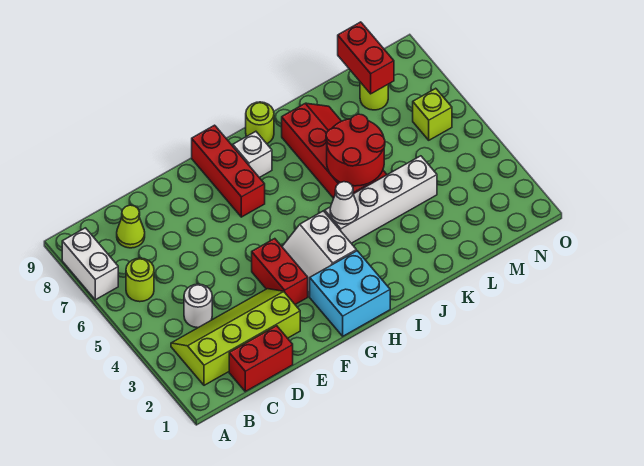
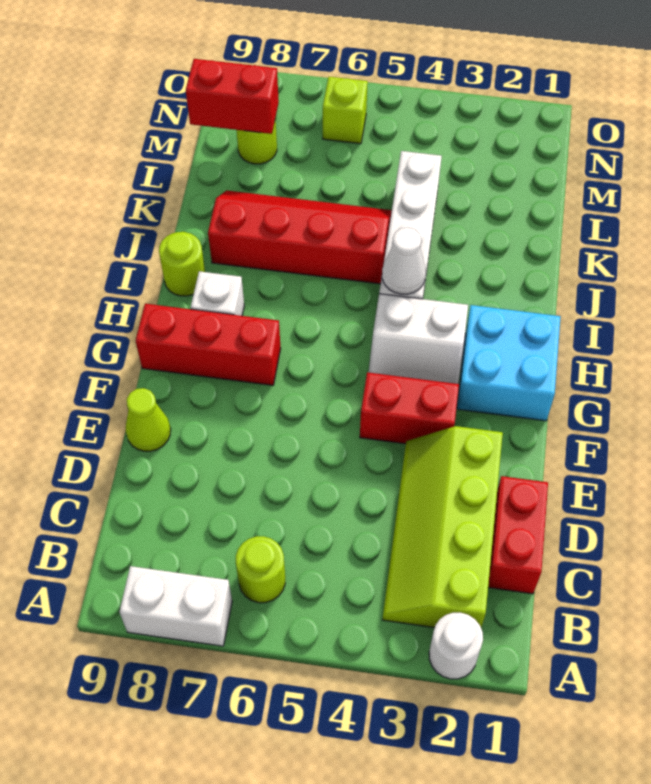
white 1x1 round brick [184,284,212,328] -> white 1x1 round brick moved to [429,613,483,679]
lime 1x1 cone [117,205,145,248] -> lime 1x1 cone moved to [125,388,171,451]
red 2x2 round brick [326,114,385,186] -> none

